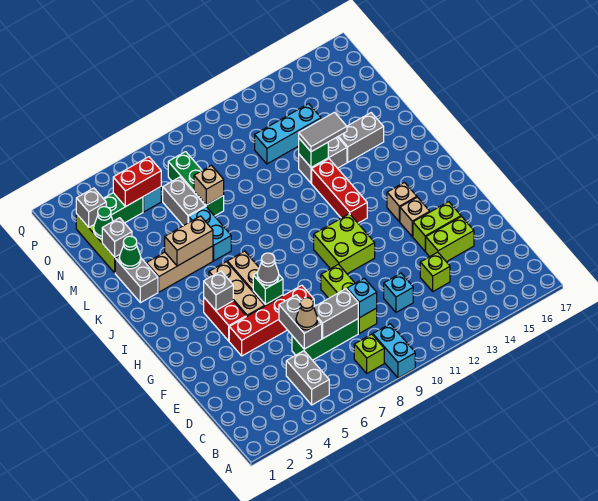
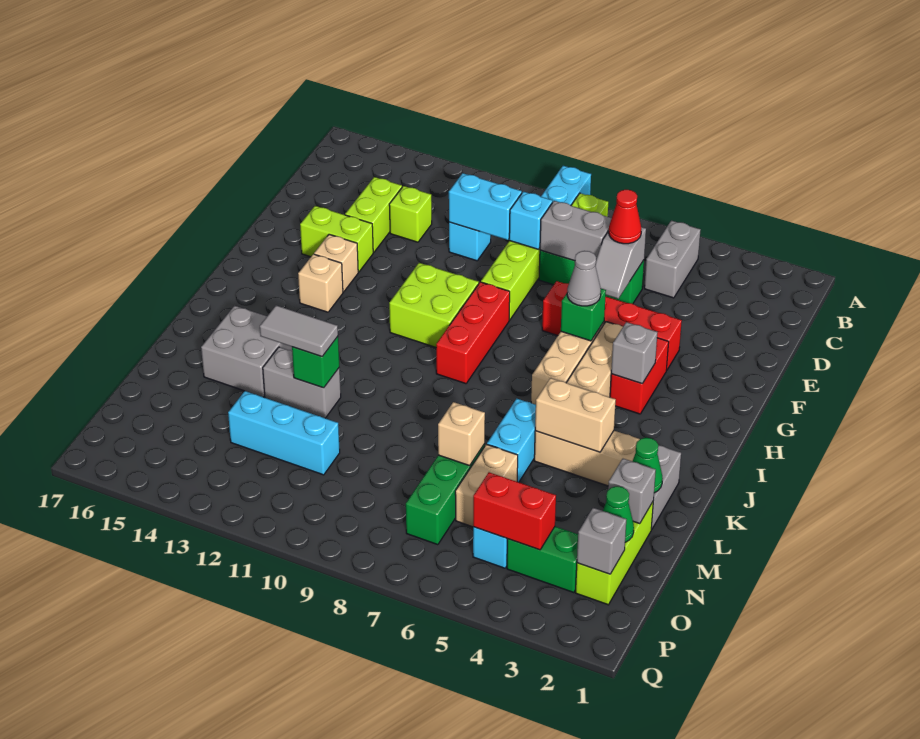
grey 1x2 brick [279,295,322,349] -> grey 1x2 slope [595,227,646,299]
tan 1x1 cone [296,298,317,330] -> red 1x1 cone [609,190,641,244]
none -> cyan 1x2 brick [449,173,522,240]
lime 1x2 brick [425,217,474,262] -> lime 1x2 brick turned to [345,177,402,252]
red 1x3 brick [312,159,367,223] -> red 1x3 brick moved to [436,282,510,384]
grey 1x2 brick [338,113,384,162] -> grey 2x2 brick [201,306,292,397]
grey 1x2 brick [163,177,205,226] -> tan 1x2 brick [455,444,518,527]

